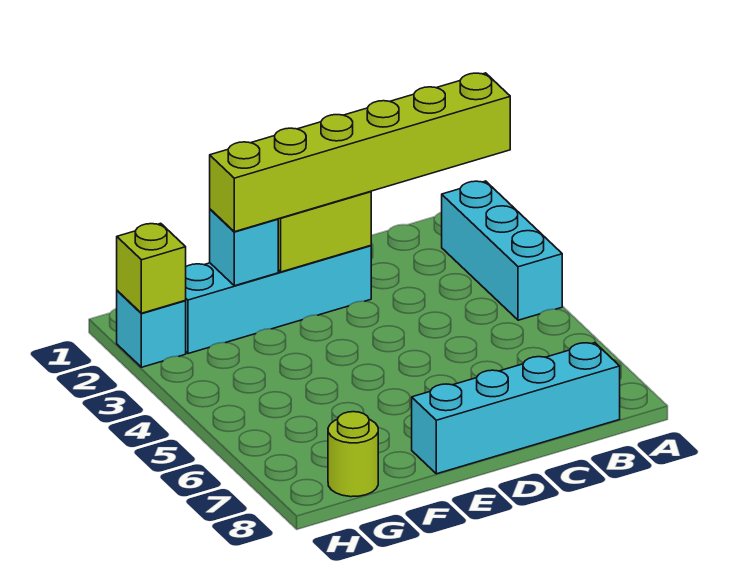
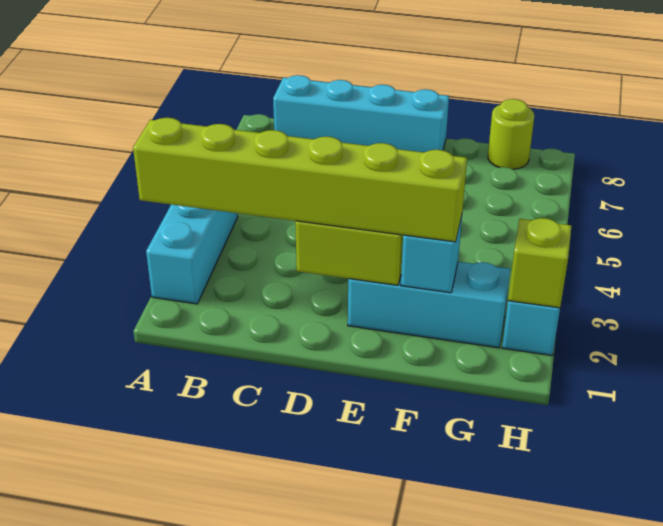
cyan 1x4 brick [185,245,371,354] -> cyan 1x3 brick [348,262,510,348]

